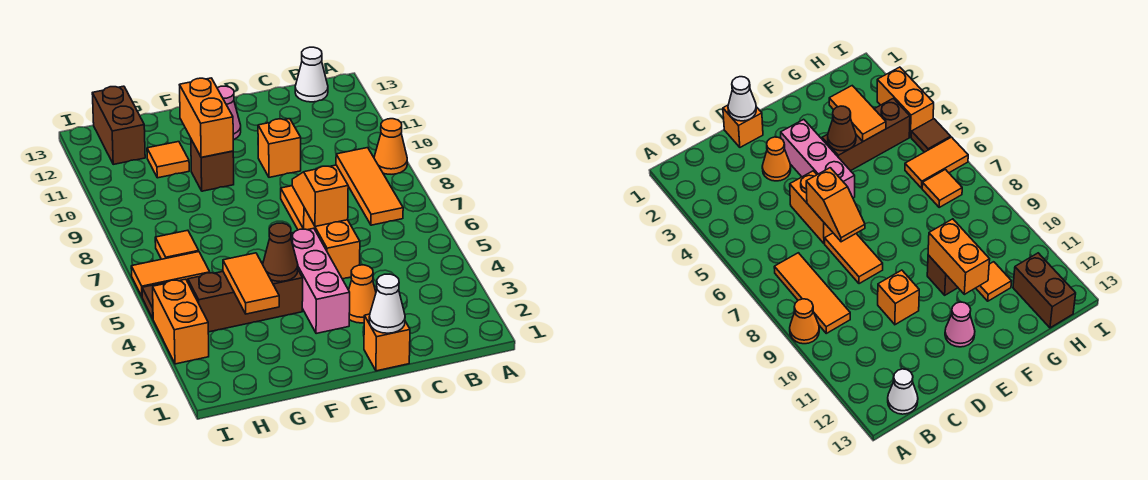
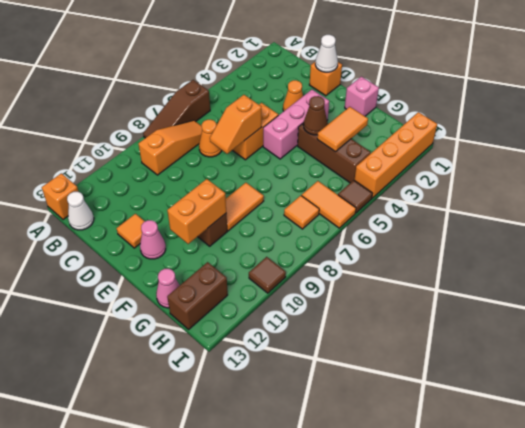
none -> brown 1x3 slope [143,80,210,138]
orange 1x1 cone [374,119,407,174] -> orange 1x1 cone moved to [199,120,222,157]
orange 1x3 tile [336,148,403,225] -> orange 1x3 slope [139,120,202,175]
orange 1x2 tile [281,186,304,230] -> orange 1x2 tile moved to [226,183,264,231]
orange 1x1 brick [258,119,301,177] -> orange 1x1 brick moved to [42,173,79,220]
none -> pink 1x1 brick [345,76,379,116]
orange 1x1 tile [147,142,189,178] -> orange 1x1 tile moved to [117,214,145,248]
none -> pink 1x1 cone [156,269,180,308]
orange 1x2 brick [153,279,209,364] -> orange 1x4 brick [354,112,437,198]
none -> brown 1x1 tile [249,257,286,293]

